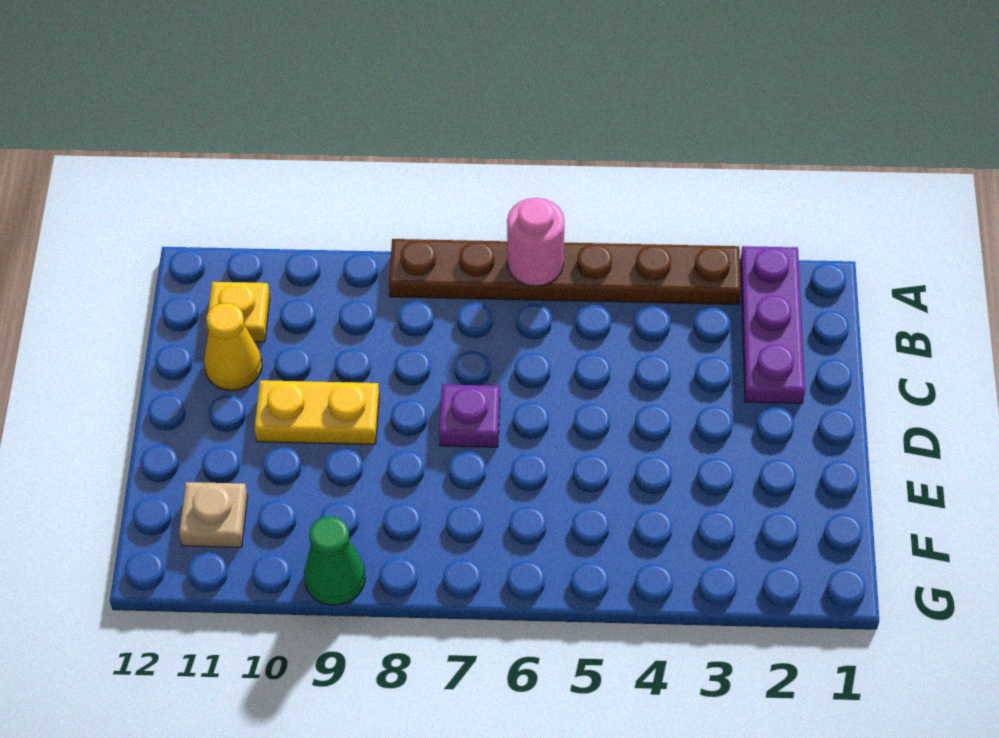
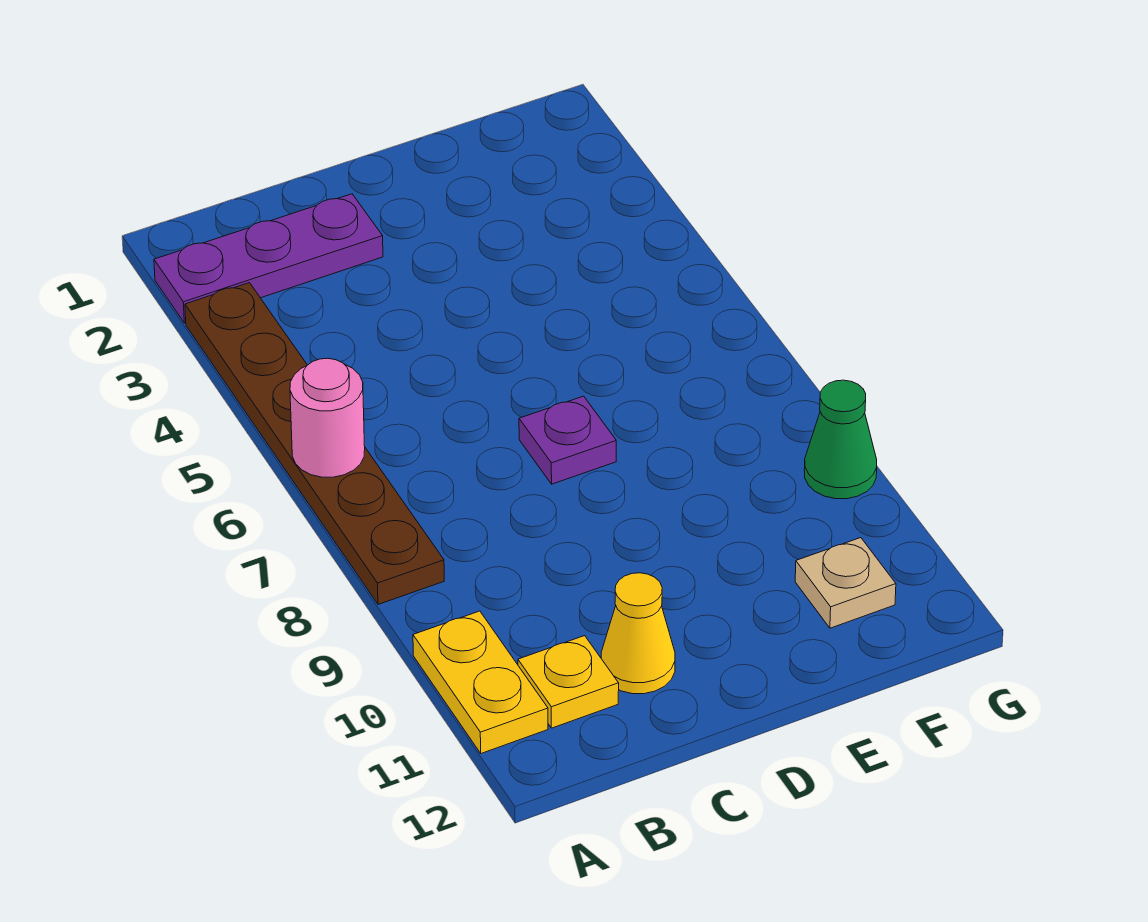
yellow 1x2 plate [254,380,379,444] -> yellow 1x2 plate moved to [413,611,548,753]

